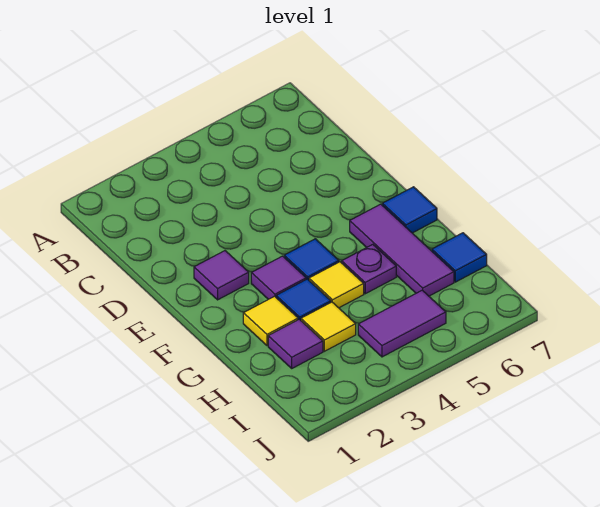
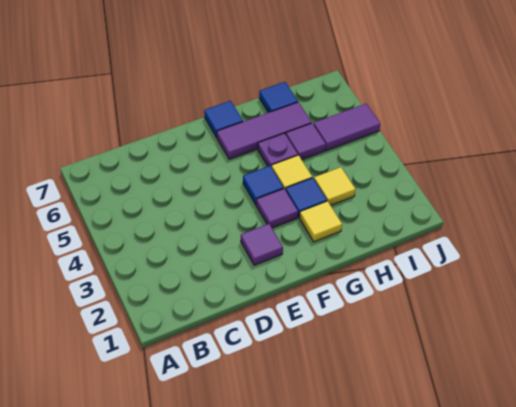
purple 1x1 tile [268,319,323,368] -> purple 1x1 tile moved to [286,123,326,160]
purple 1x2 tile [358,290,446,357] -> purple 1x2 tile turned to [313,104,380,150]

